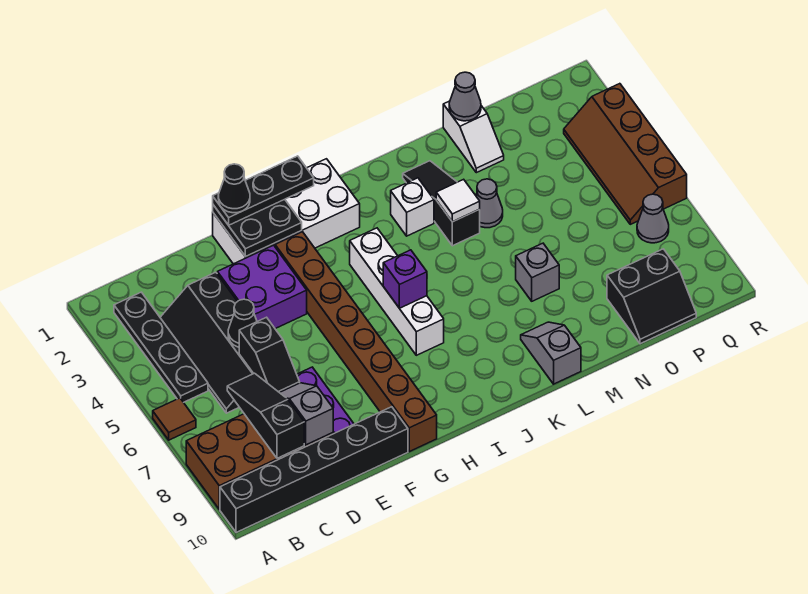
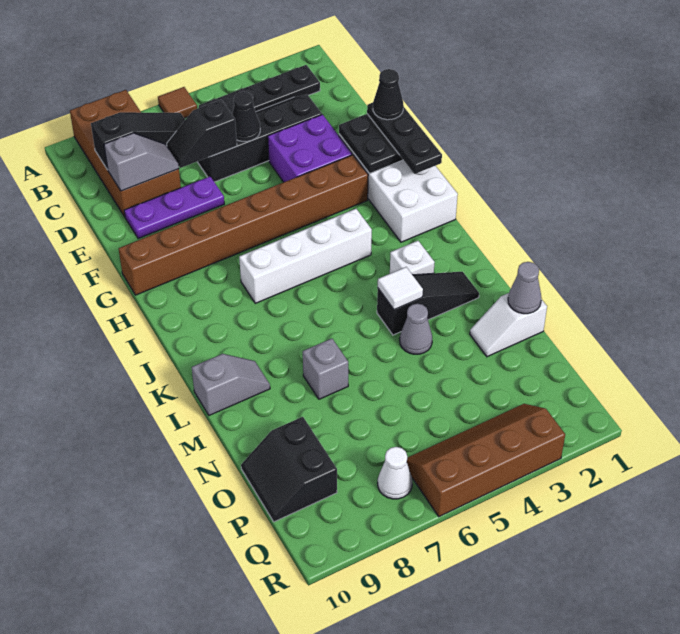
black 1x6 brick [220,407,408,533] -> none
purple 1x1 brick [383,250,427,308] -> none
grey 1x1 cone [637,194,669,243] -> white 1x1 cone [378,447,412,499]

